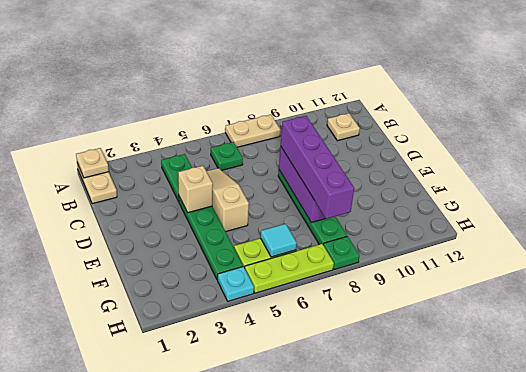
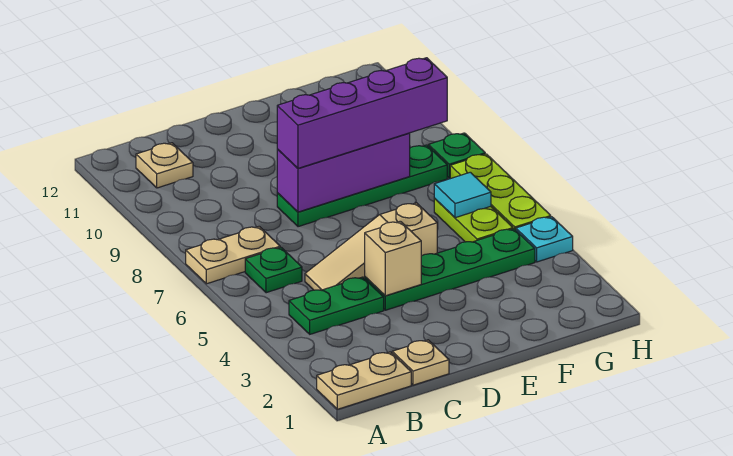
tan 1x1 plate [76,148,109,178] -> tan 1x1 plate moved to [392,340,449,385]
tan 1x2 plate [225,115,280,147] -> tan 1x2 plate turned to [186,226,280,284]

